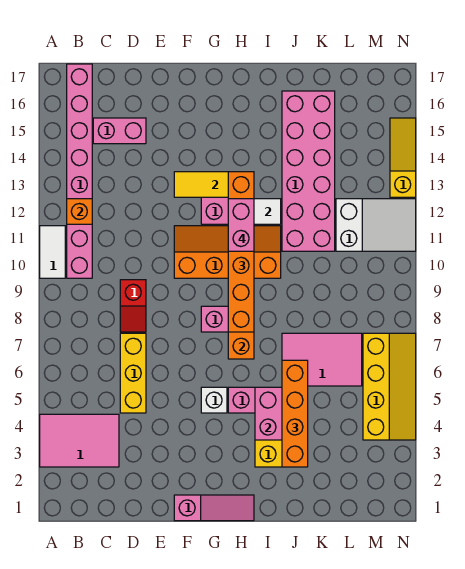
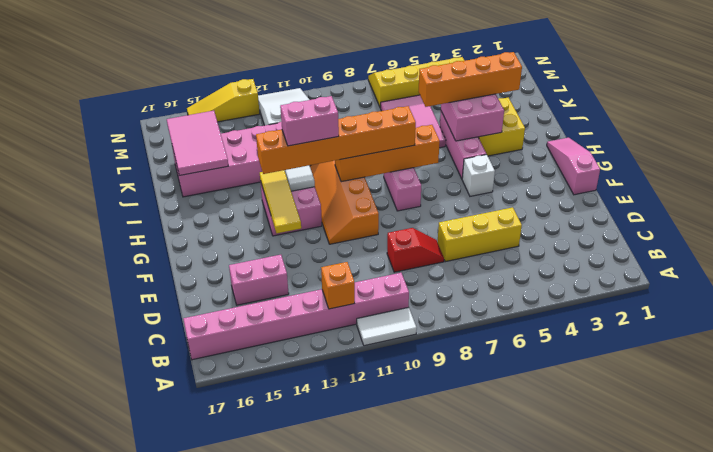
pink 2x3 tile [40,414,119,467] -> pink 2x3 tile moved to [167,111,228,176]
pink 1x2 brick [93,118,146,144] -> pink 1x2 brick turned to [229,255,289,305]

